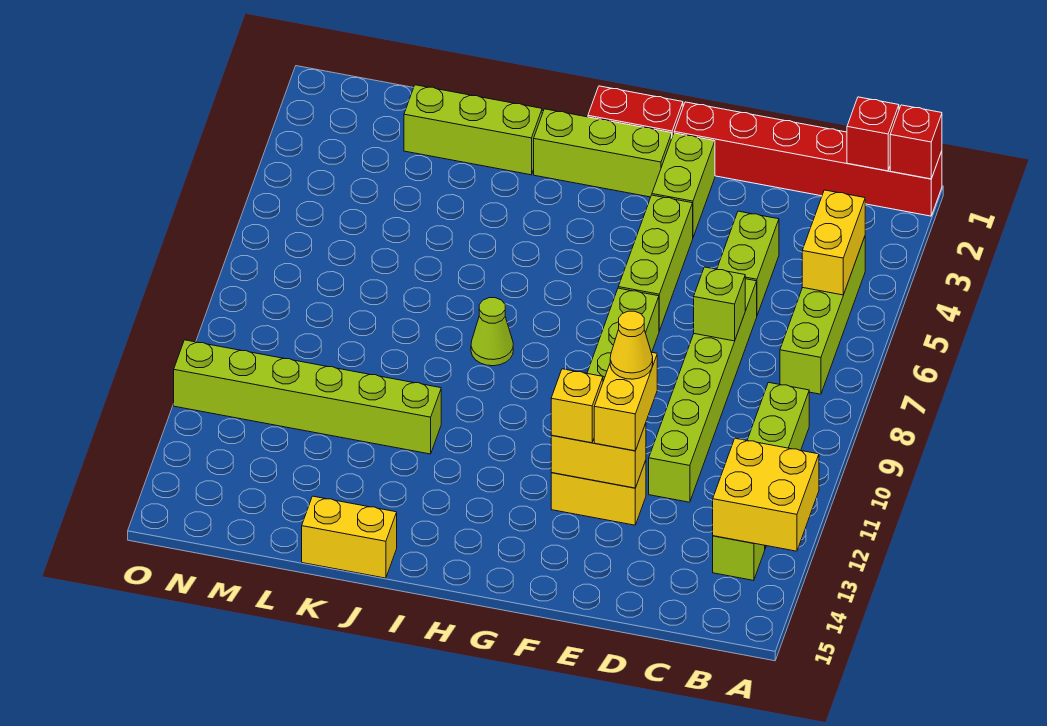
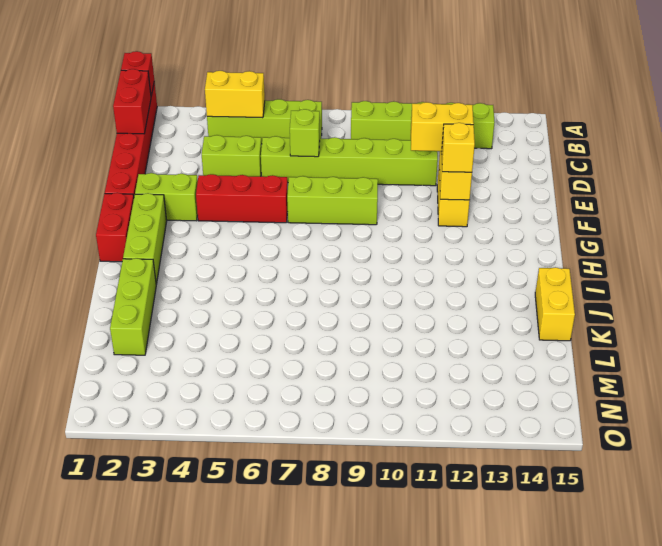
yellow 2x2 brick [713,438,819,551] -> none
red 1x1 brick [847,97,899,171] -> red 1x2 brick [113,69,151,134]
yellow 1x1 cone [610,311,653,379] -> none
lime 1x3 brick [618,195,693,331] -> red 1x3 brick [196,174,288,223]
lime 1x1 cone [471,298,513,366] -> none
lime 1x6 brick [174,340,441,454] -> none

